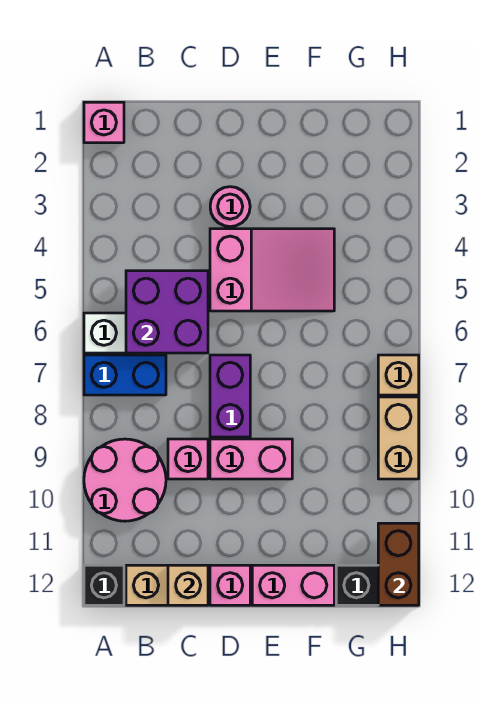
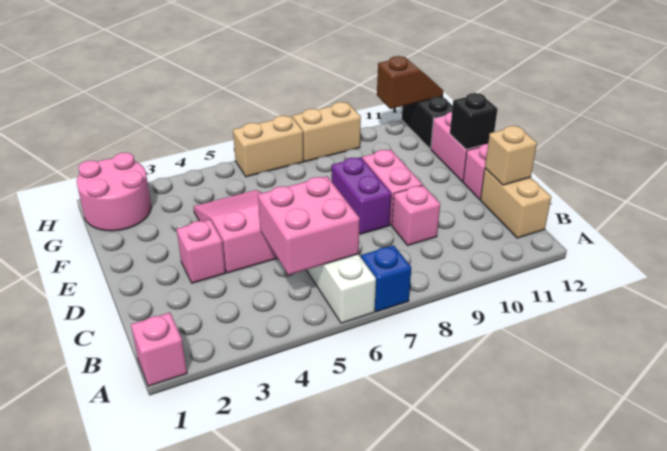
blue 1x2 brick [84,355,166,395] -> blue 1x1 brick [361,245,411,312]
pink 2x2 round brick [84,439,166,521] -> pink 2x2 round brick moved to [77,153,151,231]
black 1x1 brick [84,565,124,605] -> black 1x1 brick moved to [450,93,498,149]
purple 2x2 brick [126,271,208,353] -> pink 2x2 brick [258,176,360,275]
pink 1x1 round brick [210,187,250,227] -> pink 1x1 brick [177,219,225,283]
purple 1x2 brick [210,355,250,437] -> purple 1x2 brick turned to [332,157,391,234]
tan 1x1 brick [378,355,419,395] -> tan 1x2 brick [233,116,304,177]
brown 1x2 brick [378,523,419,605] -> brown 1x2 slope [377,56,443,109]

